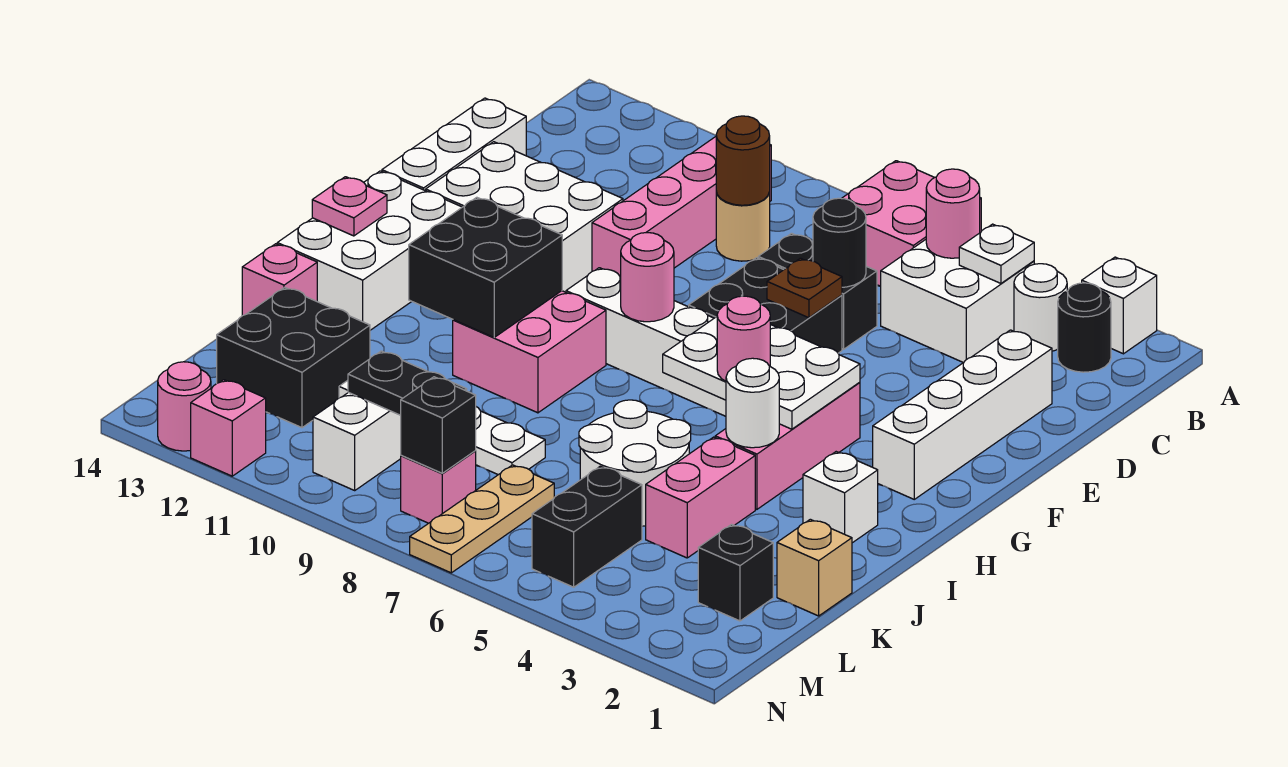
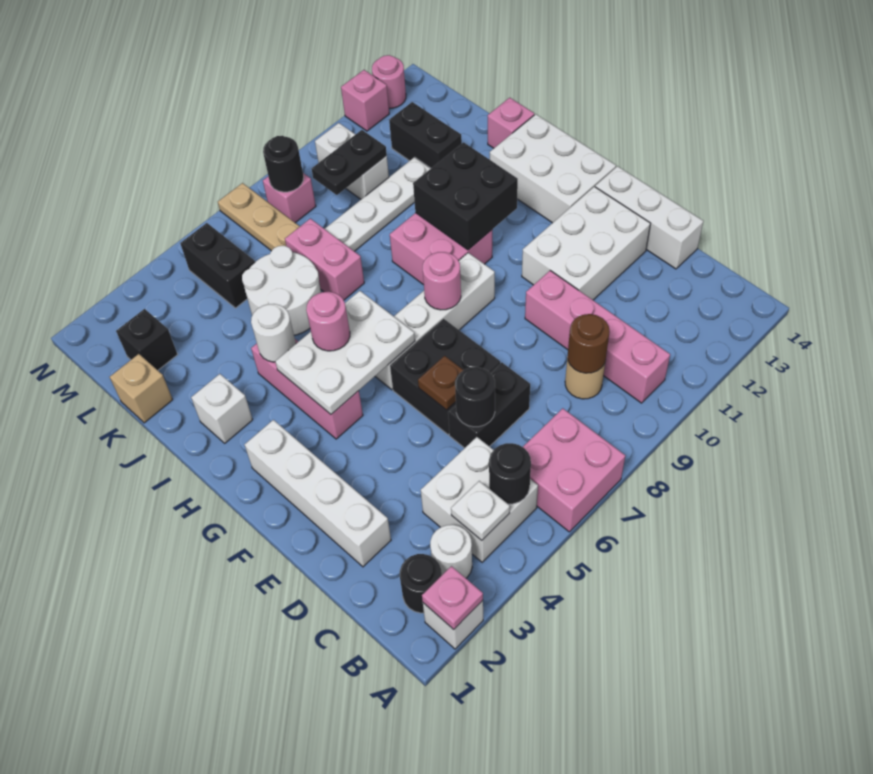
pink 1x1 round brick [926,169,980,258] -> black 1x1 round brick [489,443,531,504]
pink 1x1 plate [312,177,387,236] -> pink 1x1 plate moved to [422,566,483,629]
pink 1x2 brick [646,437,755,558] -> pink 1x2 brick moved to [285,219,364,300]
black 2x2 brick [217,287,370,428] -> black 1x2 brick [389,102,462,168]
black 1x1 brick [401,377,476,473] -> black 1x1 round brick [263,136,304,192]

